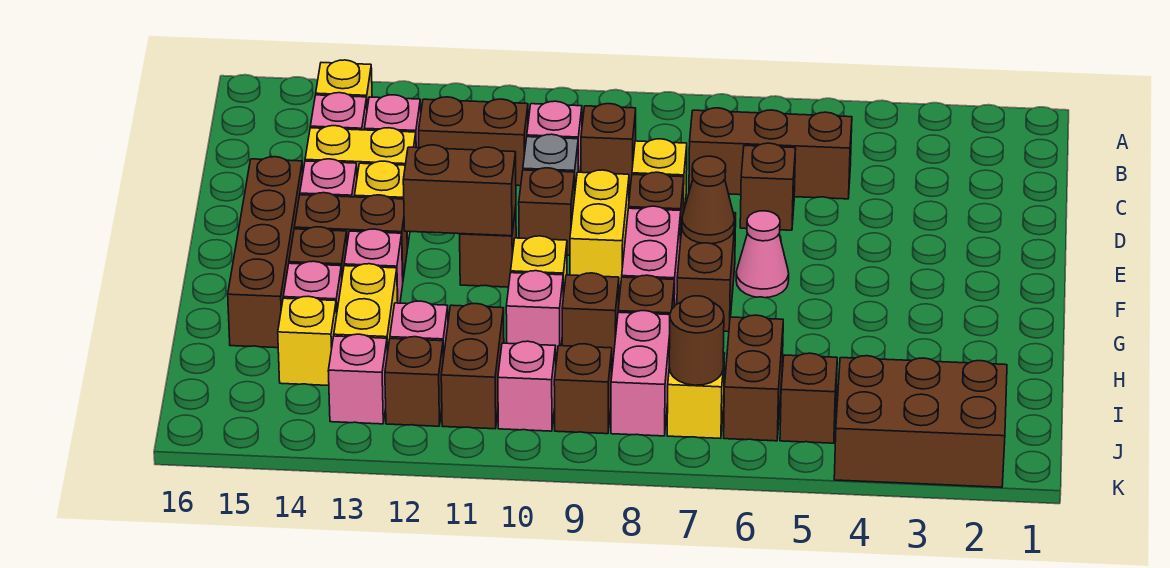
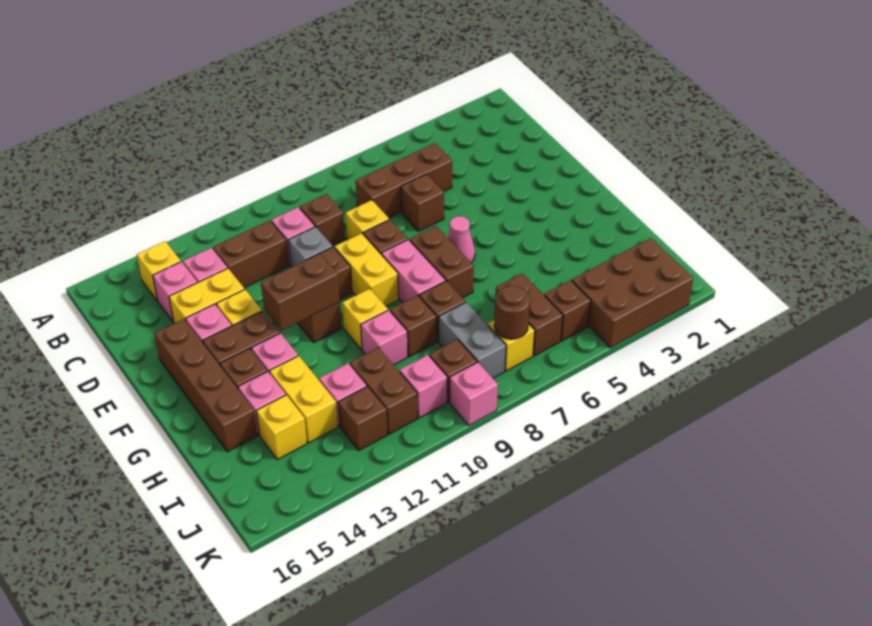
brown 1x1 cone [682,156,735,244] -> none
pink 1x2 brick [611,311,670,436] -> grey 1x2 brick [439,302,506,378]
pink 1x1 brick [328,334,387,424] -> pink 1x1 brick moved to [449,362,498,425]

